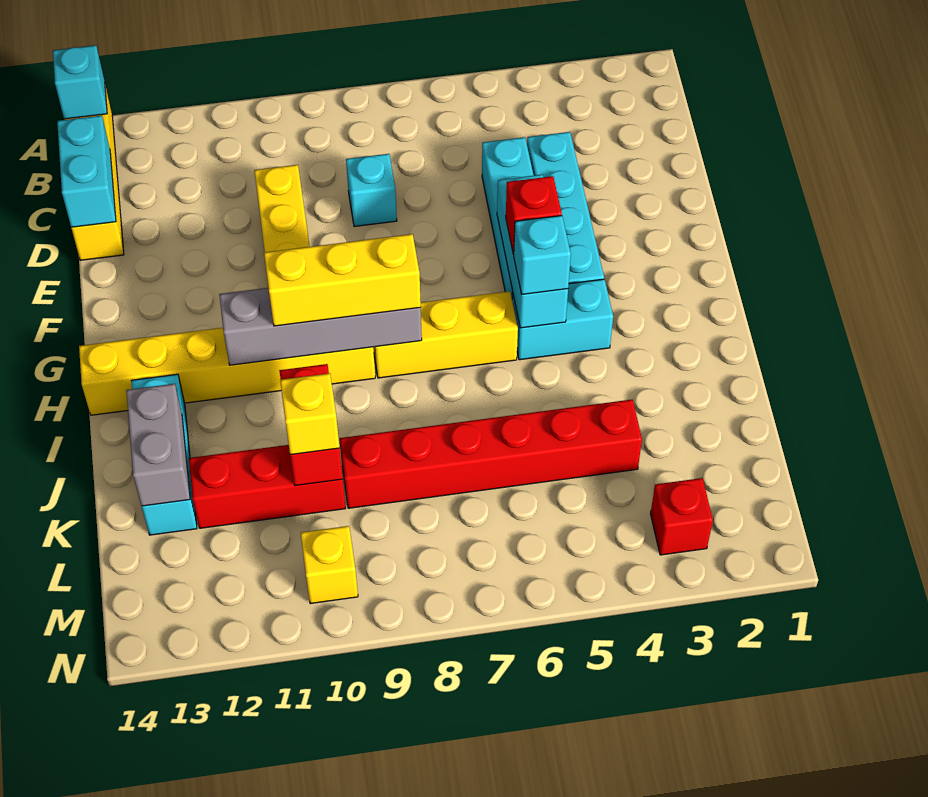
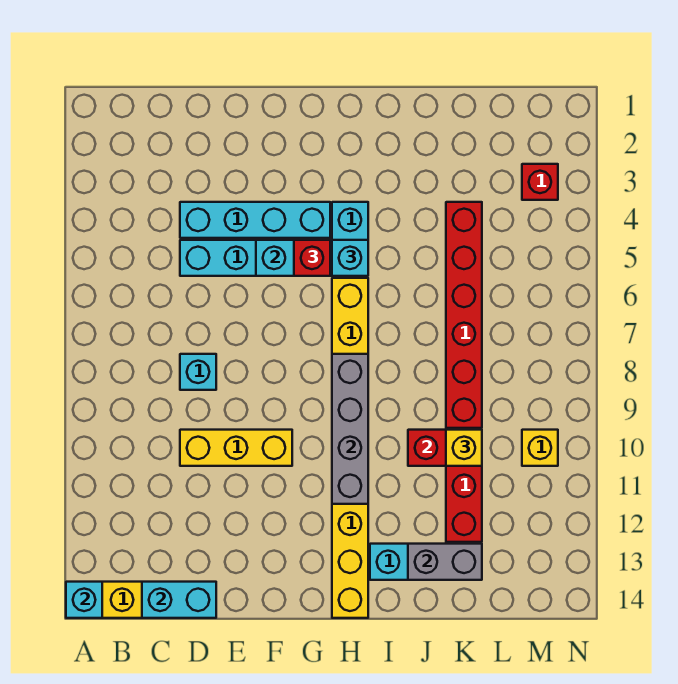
yellow 1x3 brick [264,234,421,326] -> none

